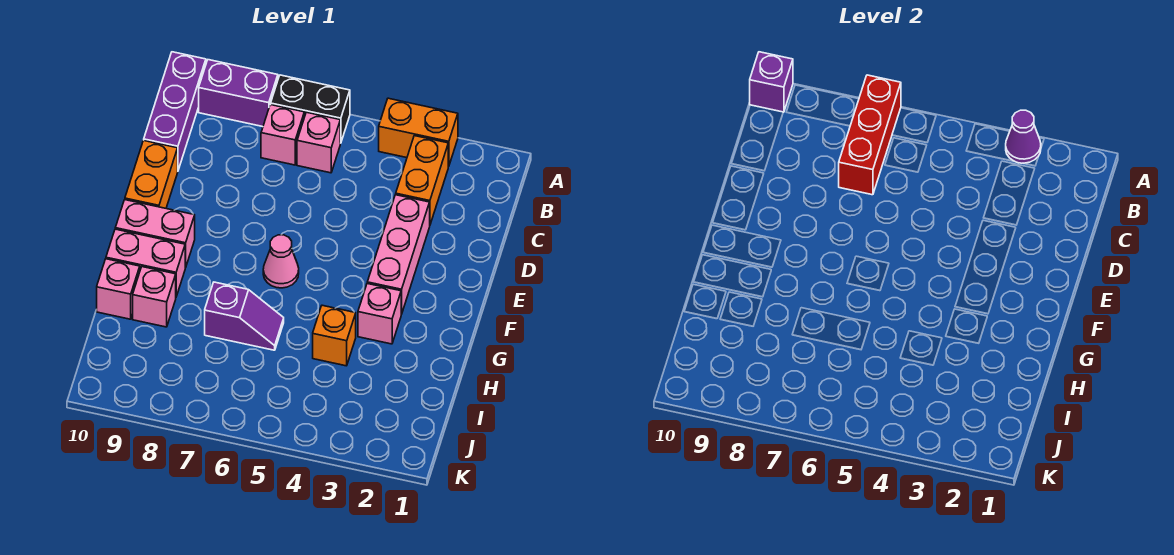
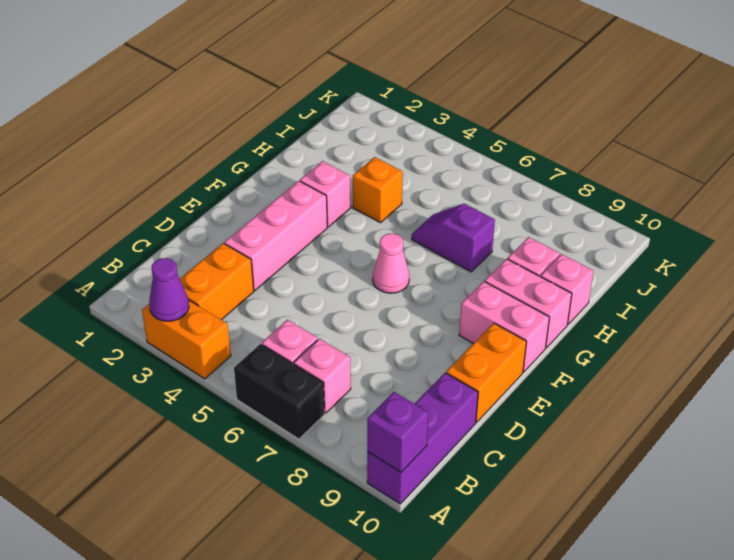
red 1x3 brick [839,75,901,195] -> none
purple 1x2 brick [199,60,278,127] -> none

